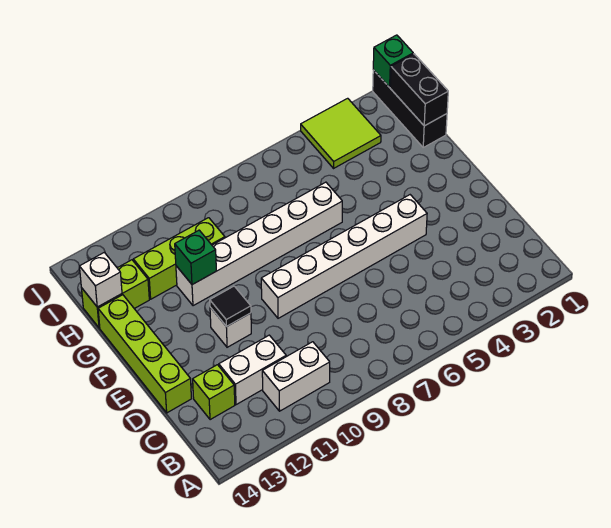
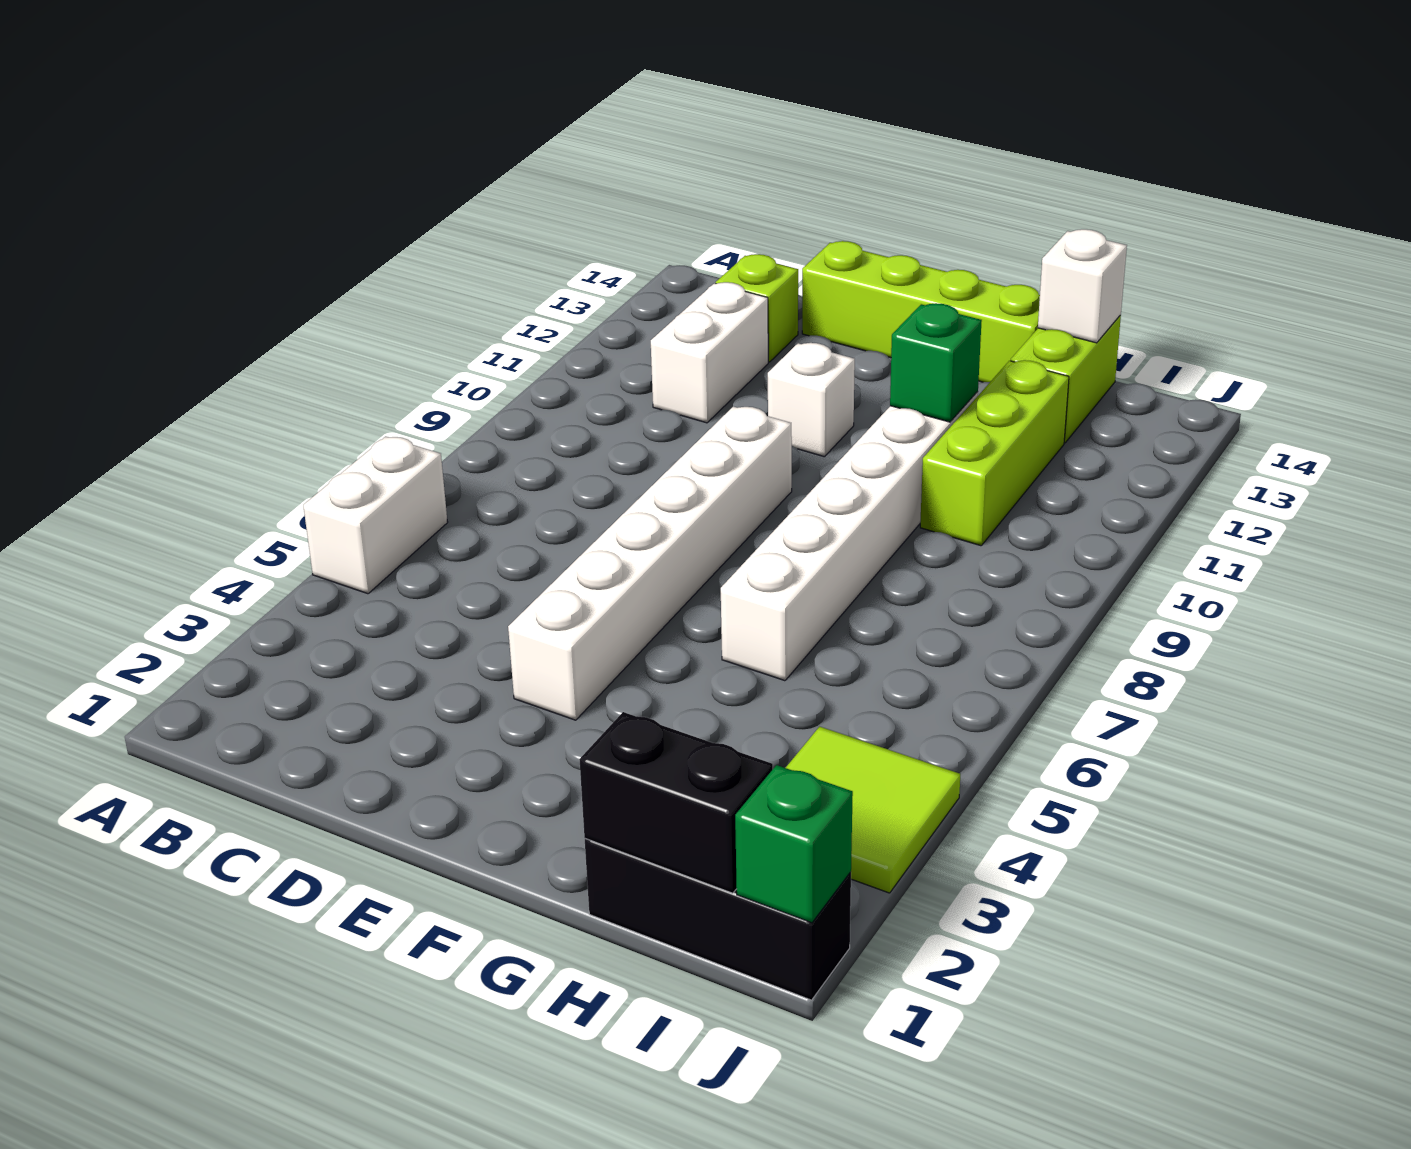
white 1x2 brick [262,342,330,411] -> white 1x2 brick moved to [303,436,448,594]
black 1x1 tile [210,286,251,327] -> none

